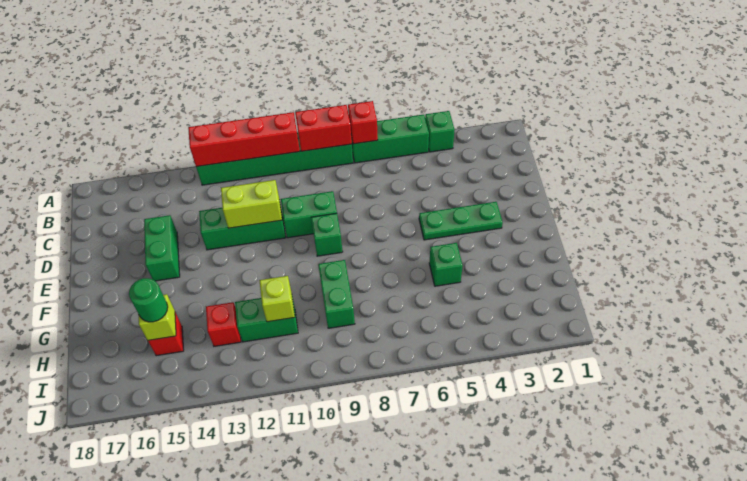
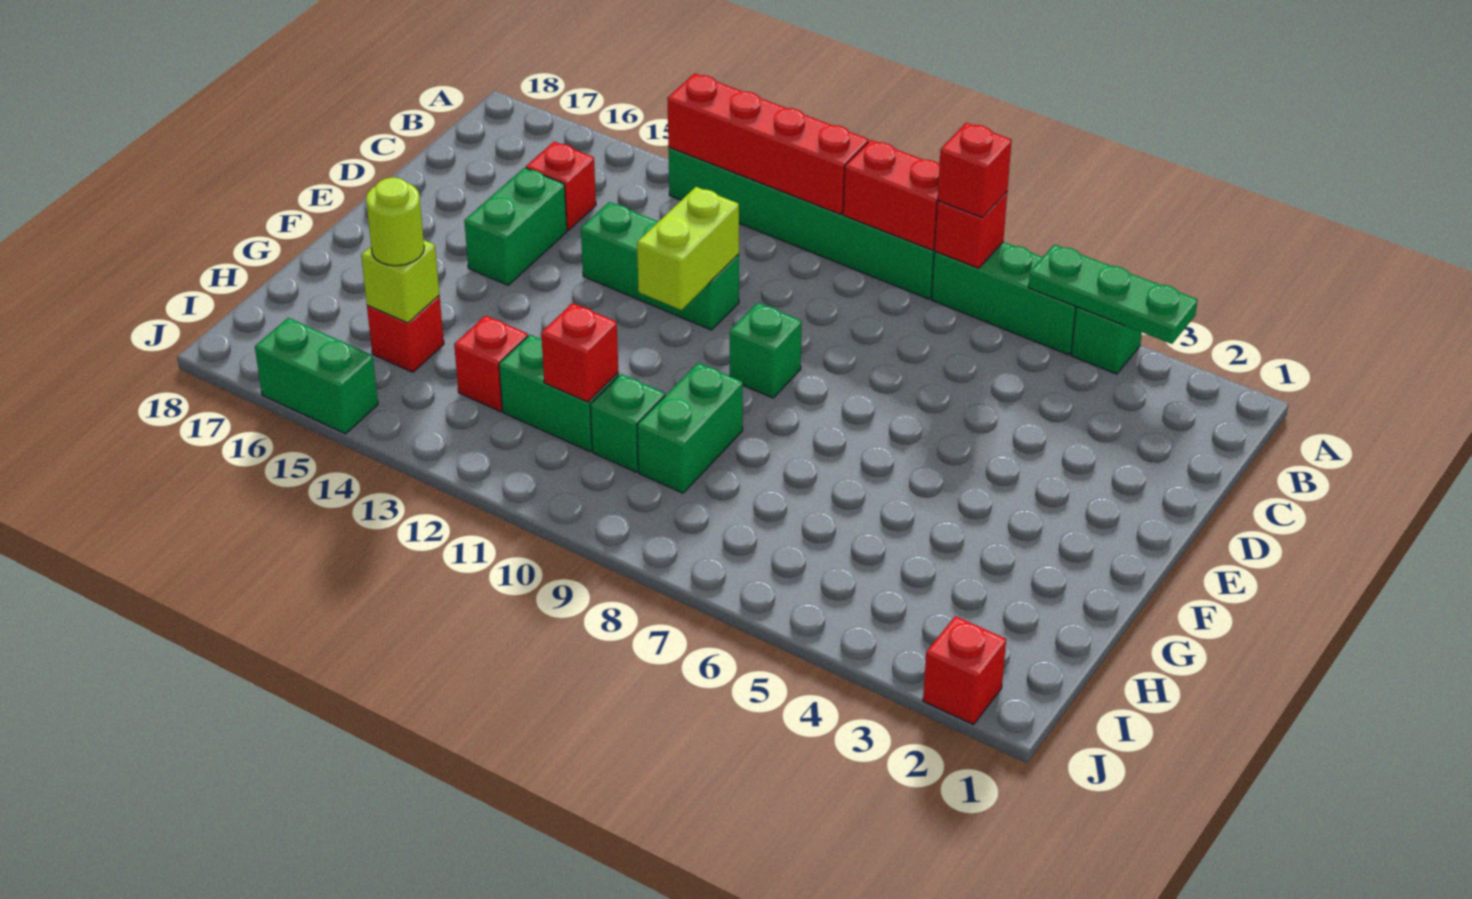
none -> red 1x1 brick [937,123,1012,218]
none -> red 1x1 brick [526,142,596,230]
green 1x2 brick [281,191,337,238] -> green 1x2 brick moved to [255,318,378,434]
lime 1x2 brick [221,180,282,228] -> lime 1x2 brick turned to [637,187,739,310]
green 1x3 plate [419,202,503,240] -> green 1x3 plate moved to [1028,244,1197,344]
green 1x1 brick [429,243,463,286] -> green 1x1 brick moved to [590,374,665,472]
lime 1x1 brick [259,276,295,322] -> red 1x1 brick [541,303,618,402]
green 1x1 round brick [129,278,168,322] -> lime 1x1 round brick [366,178,424,266]
none -> red 1x1 brick [923,616,1006,725]

